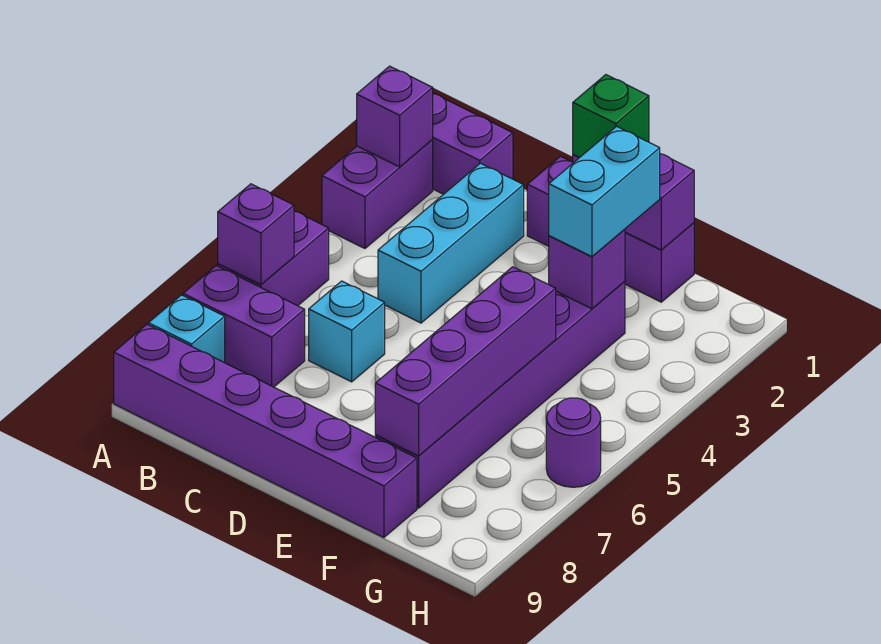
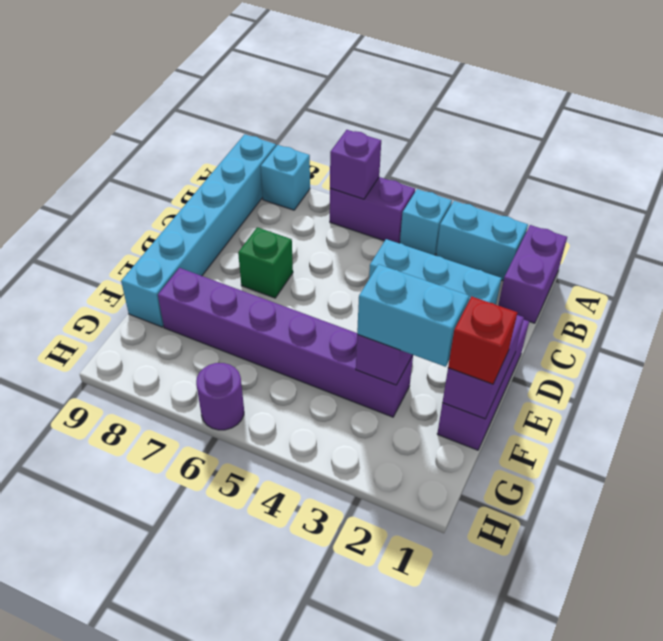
purple 1x2 brick [322,140,433,248] -> cyan 1x2 brick [436,201,528,281]
purple 1x1 brick [357,66,433,167] -> none
purple 1x2 brick [183,266,305,387] -> none
purple 1x6 brick [114,324,417,538] -> cyan 1x6 brick [121,134,276,327]
cyan 1x1 brick [309,281,385,382] -> cyan 1x1 brick moved to [400,189,452,255]
green 1x1 brick [573,75,649,157] -> green 1x1 brick moved to [238,227,293,298]
none -> red 1x1 brick [448,296,518,384]
purple 1x4 brick [375,267,556,456] -> none

